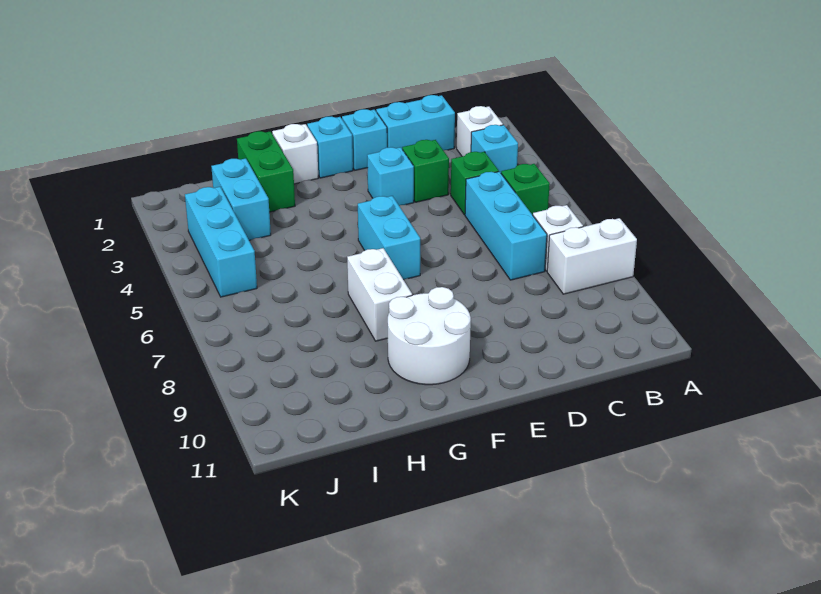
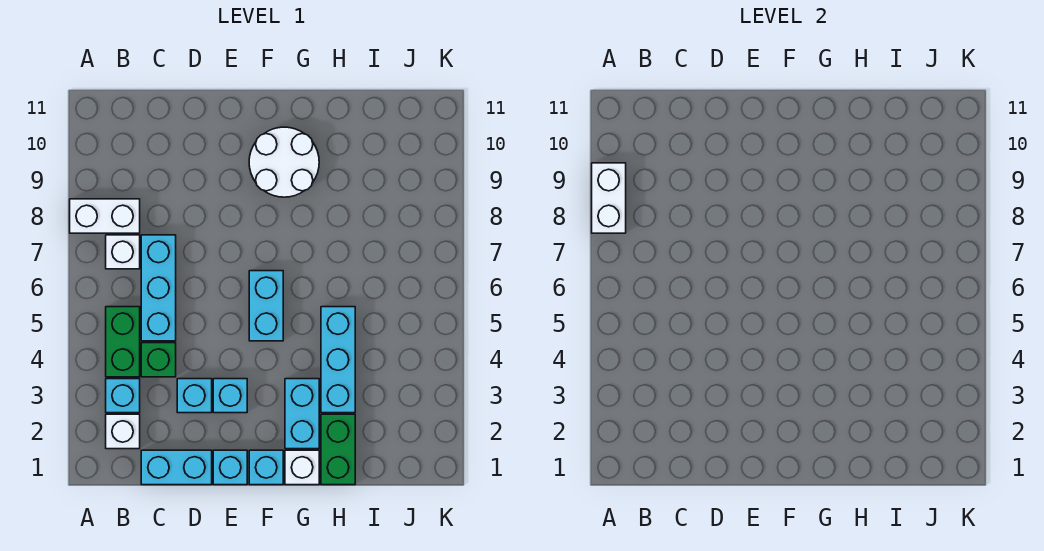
green 1x1 brick [501,164,550,215] -> green 1x2 brick [106,307,140,377]
green 1x1 brick [402,140,449,202] -> cyan 1x1 brick [177,379,212,413]
white 1x2 brick [347,248,412,341] -> white 1x2 brick moved to [592,163,626,233]
cyan 1x2 brick [211,158,271,240] -> cyan 1x2 brick moved to [285,379,319,449]
cyan 1x3 brick [185,187,257,297] -> cyan 1x3 brick moved to [321,307,355,413]

